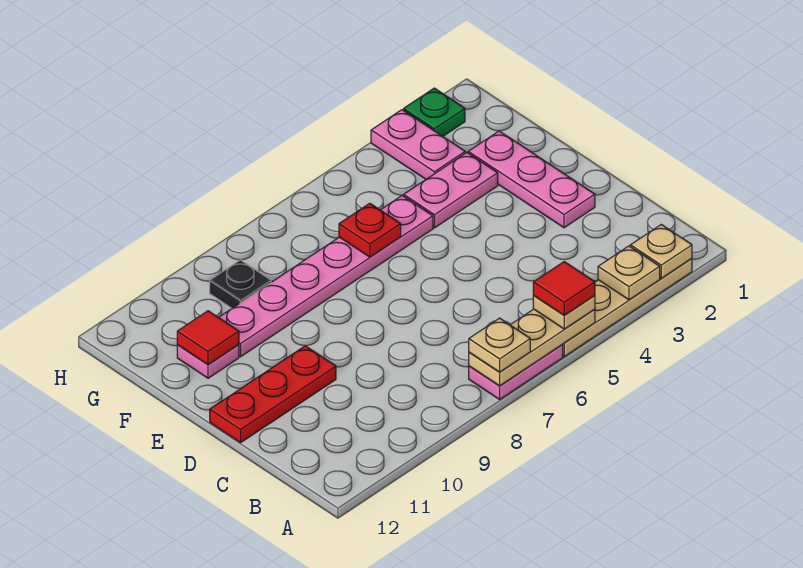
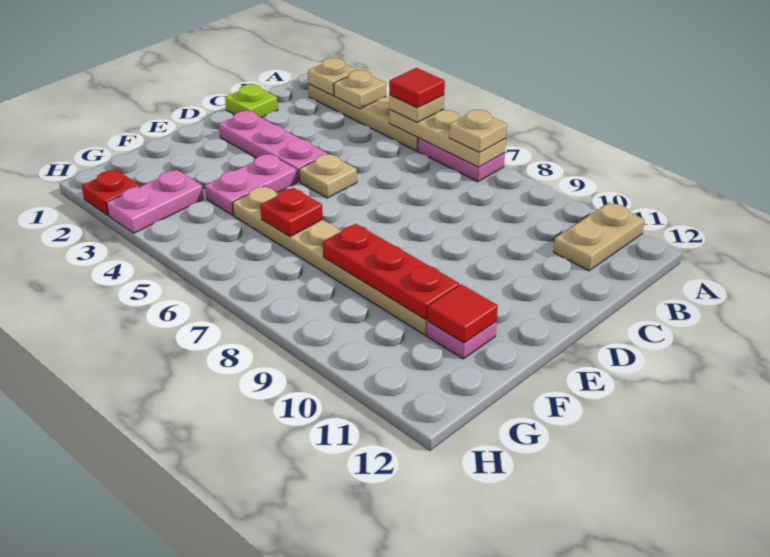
none -> tan 1x2 plate [554,203,644,271]
none -> lime 1x1 plate [225,84,278,118]
pink 1x3 plate [468,131,595,228] -> pink 1x3 plate turned to [219,111,328,182]
none -> tan 1x1 plate [299,154,357,198]
red 1x3 plate [210,346,336,443] -> red 1x3 plate moved to [323,224,459,320]
pink 1x2 plate [404,152,498,228] -> pink 1x2 plate turned to [205,154,297,215]
pink 1x6 plate [219,195,433,357] -> tan 1x6 plate [233,186,428,335]
black 1x1 plate [210,260,271,308] -> none
green 1x1 plate [404,88,465,136] -> red 1x1 plate [82,170,140,215]

